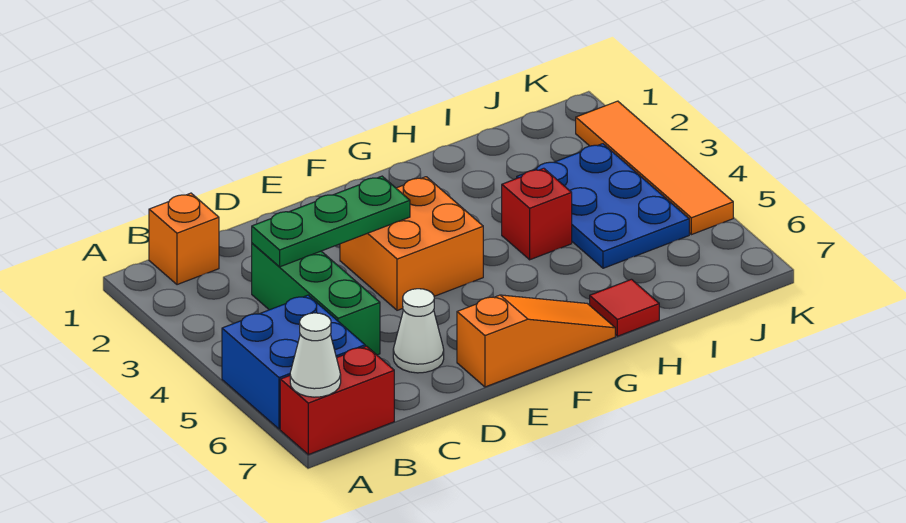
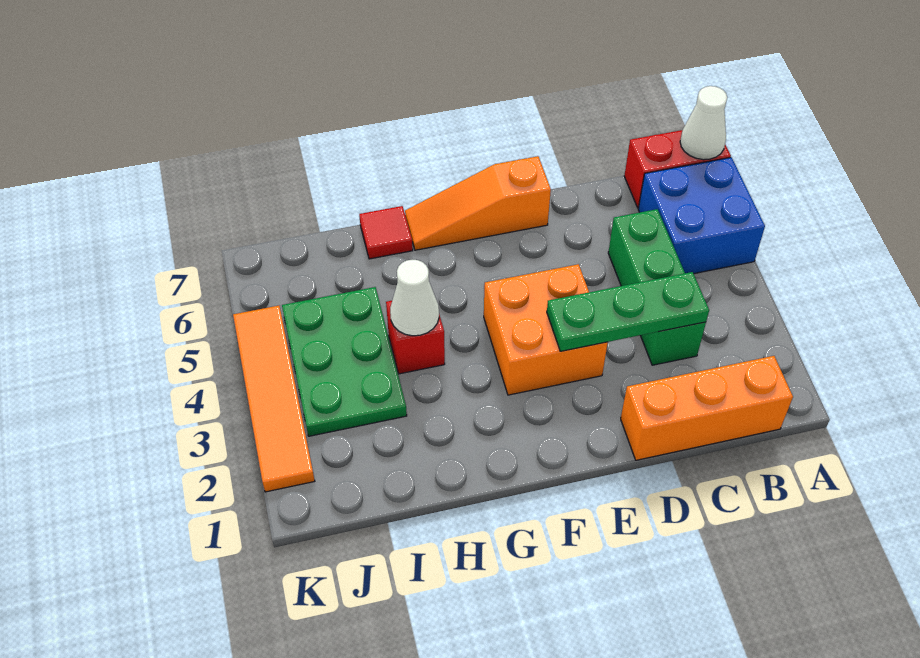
orange 1x1 brick [149,193,219,285] -> orange 1x3 brick [621,356,793,460]
white 1x1 cone [393,289,444,373] -> white 1x1 cone moved to [390,260,439,336]
blue 2x3 plate [517,144,689,268] -> green 2x3 plate [282,287,407,436]

